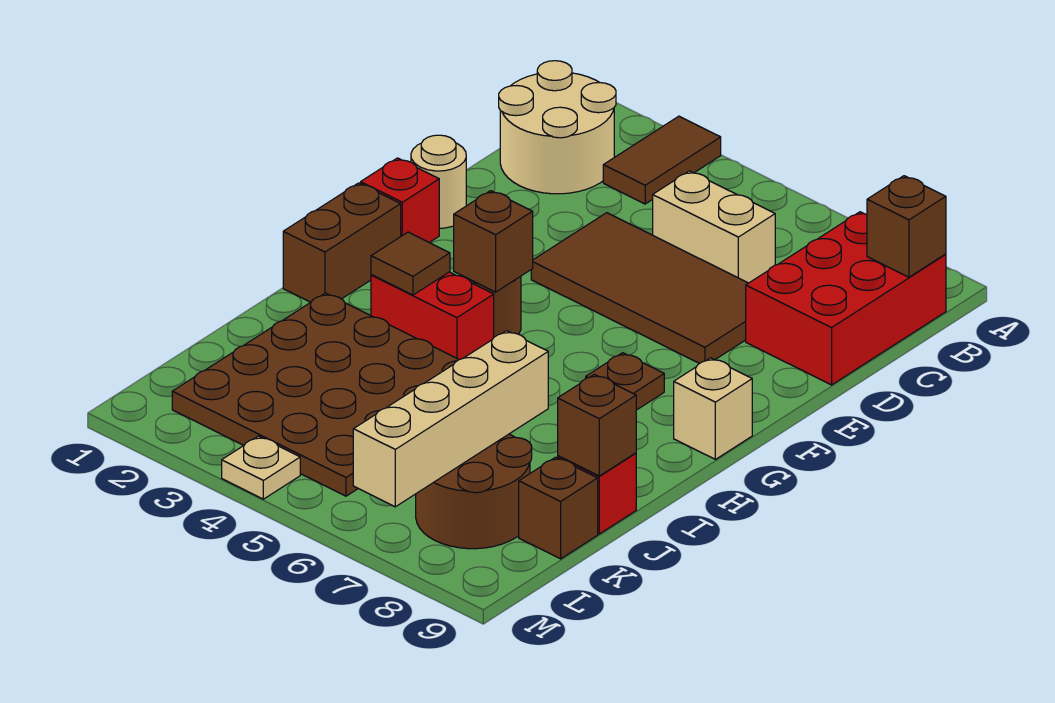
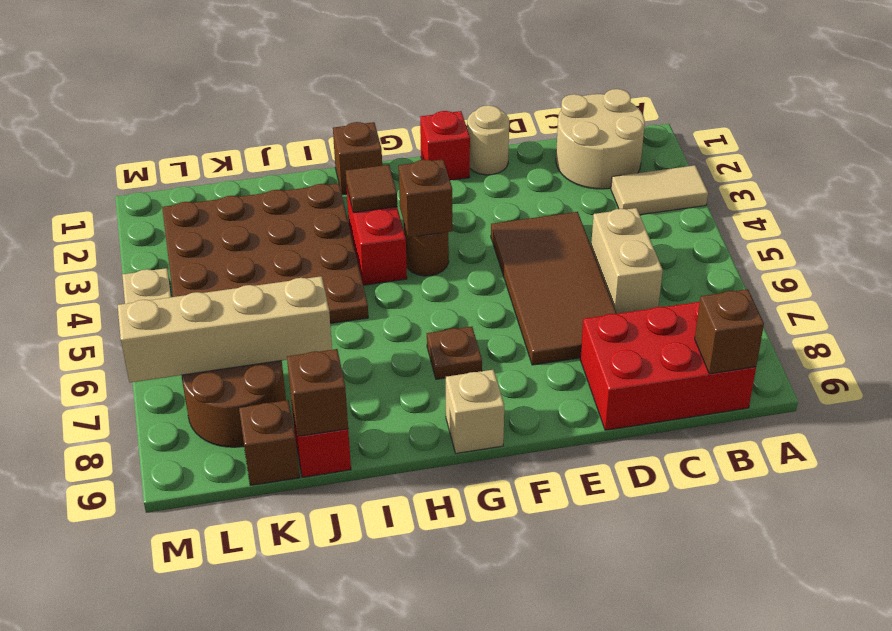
brown 1x2 tile [603,116,721,204] -> tan 1x2 tile [611,165,708,215]
brown 1x2 brick [283,183,401,302] -> brown 1x1 brick [333,122,382,195]

